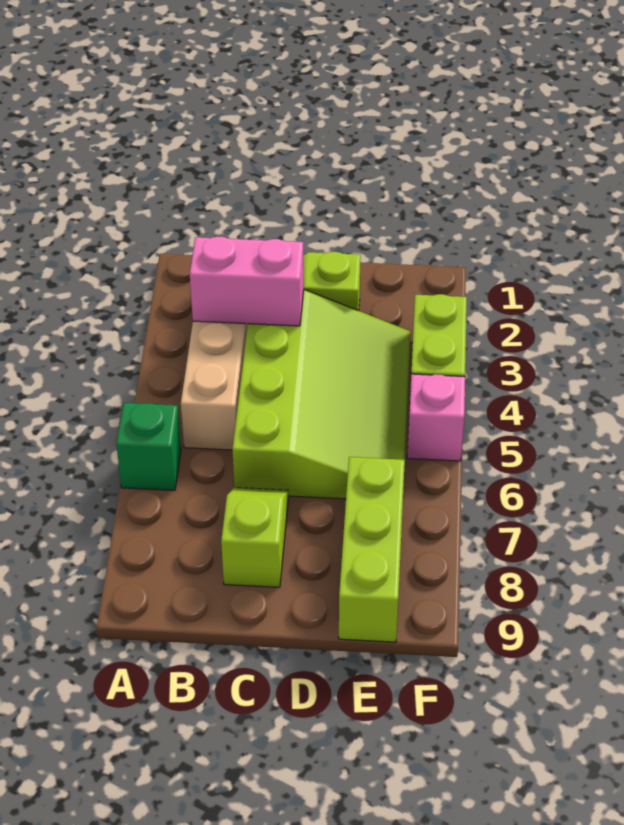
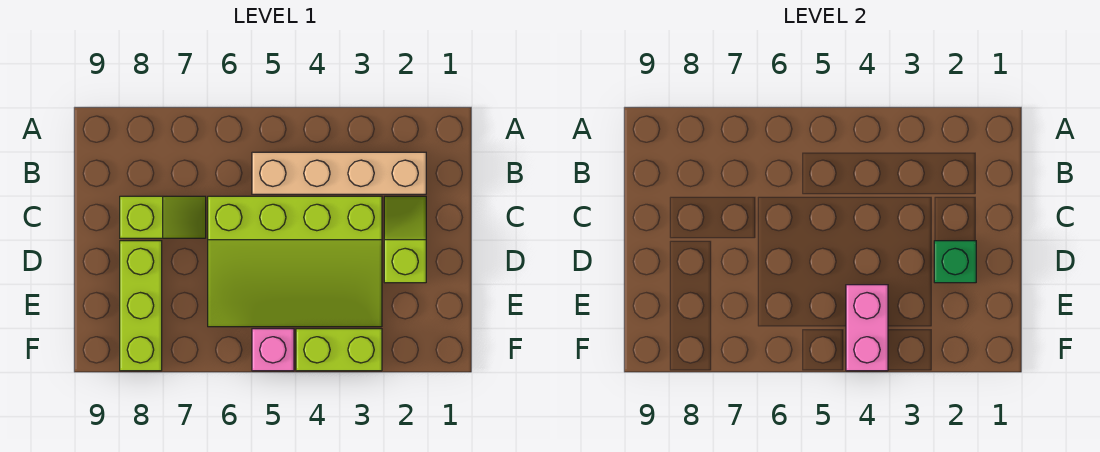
green 1x1 brick [116,403,181,490] -> green 1x1 brick moved to [934,241,976,283]
pink 1x2 brick [190,236,304,326] -> pink 1x2 brick moved to [846,285,888,371]
lime 1x3 brick [339,457,405,642] -> lime 1x3 brick turned to [120,241,162,371]

